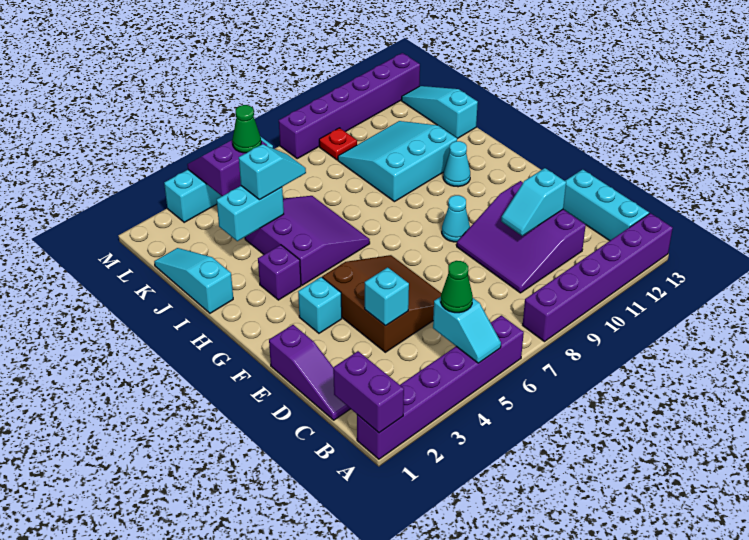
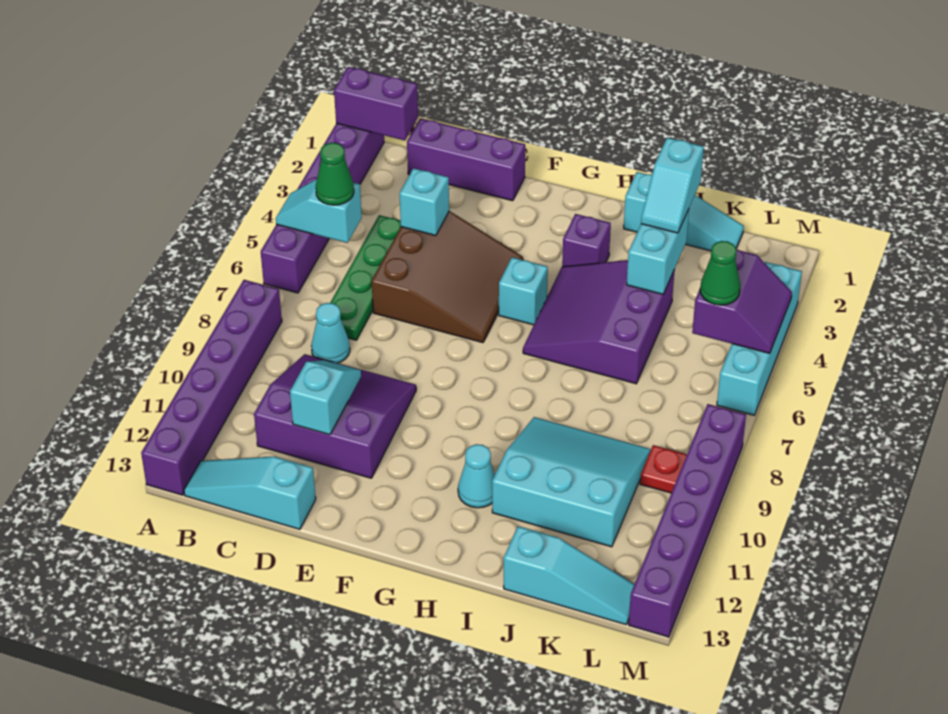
cyan 1x3 brick [563,169,649,241] -> cyan 1x3 slope [184,457,316,529]
purple 1x3 slope [269,325,350,420] -> purple 1x3 brick [407,118,525,201]
none -> green 1x4 plate [330,215,401,340]
brown 3x3 slope [322,255,441,352] -> brown 3x3 slope turned to [372,211,523,343]
cyan 1x1 brick [298,277,342,333] -> cyan 1x1 brick moved to [499,257,548,325]
cyan 1x1 cone [442,195,470,242] -> cyan 1x1 cone moved to [311,303,350,363]
purple 3x3 slope [245,196,370,285] -> purple 3x3 slope turned to [523,260,675,384]
cyan 3x3 slope [338,121,457,202] -> cyan 3x3 slope turned to [492,417,651,547]
cyan 1x2 slope [239,144,306,200] -> cyan 1x2 slope moved to [641,138,704,233]

